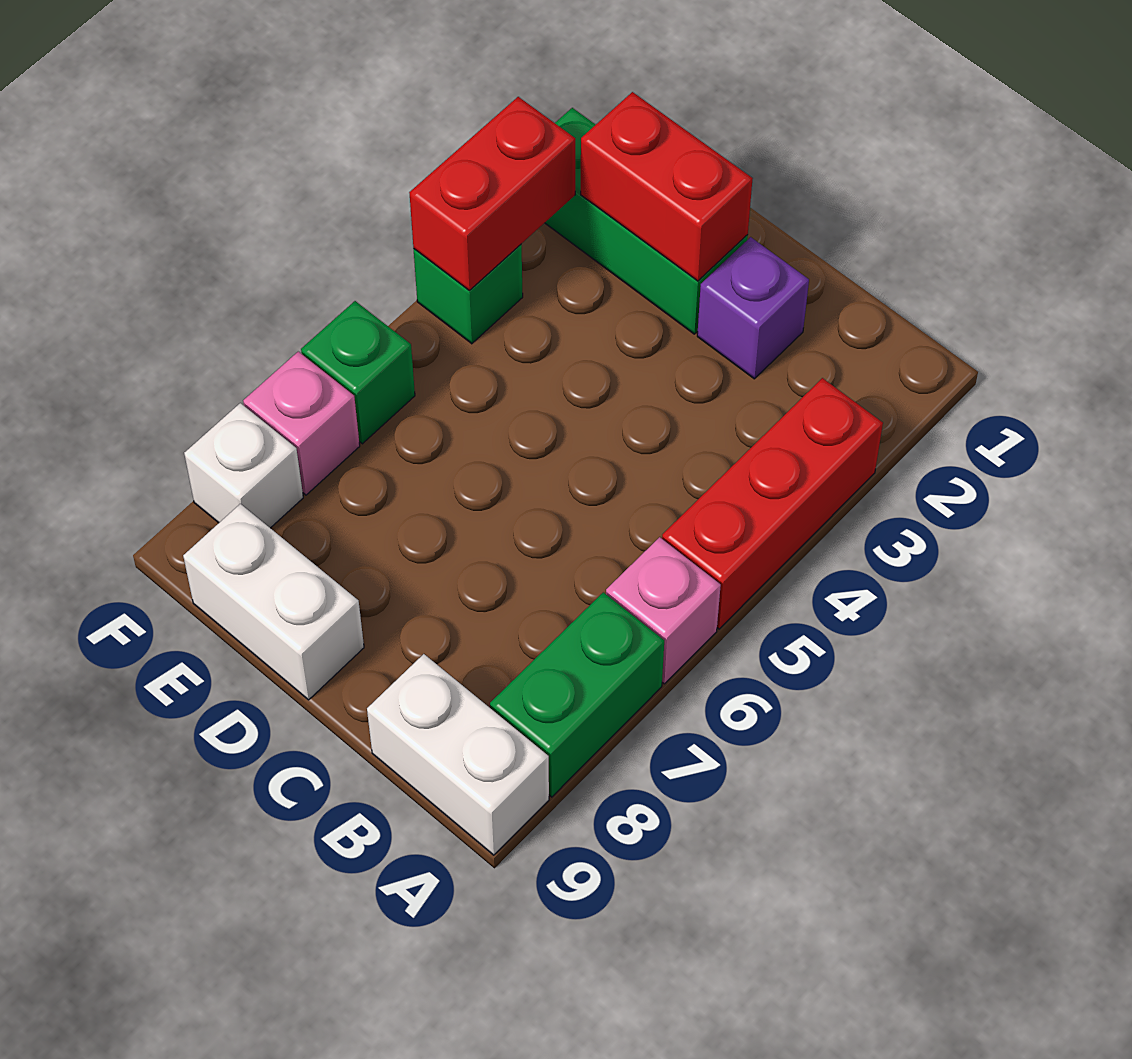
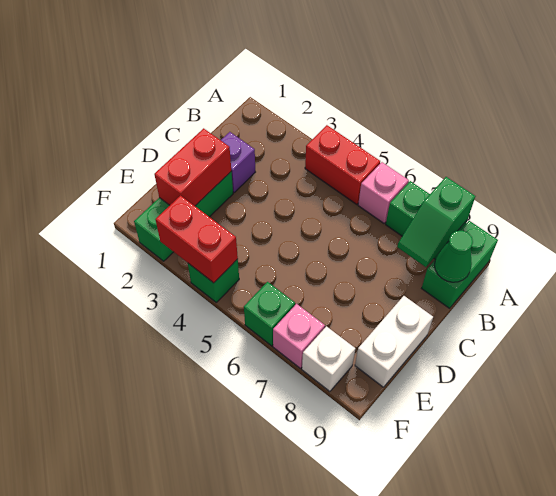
red 1x3 brick [662,378,883,629] -> red 1x2 brick [305,125,380,205]
none -> green 1x2 slope [397,177,475,267]
white 1x2 brick [367,654,549,855] -> green 1x2 brick [422,221,498,308]
none -> green 1x1 cone [434,231,473,282]

